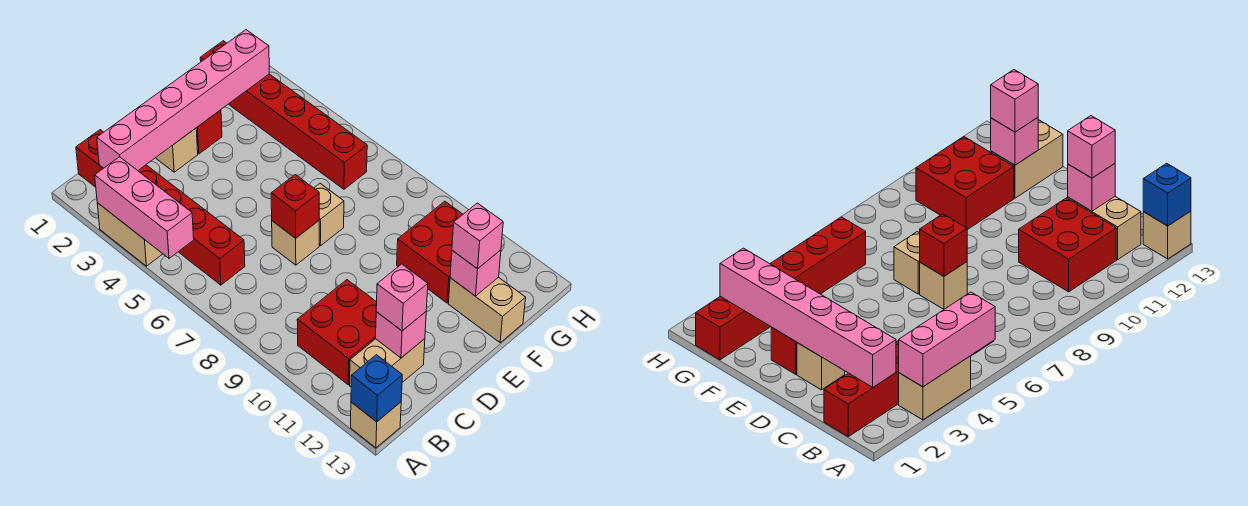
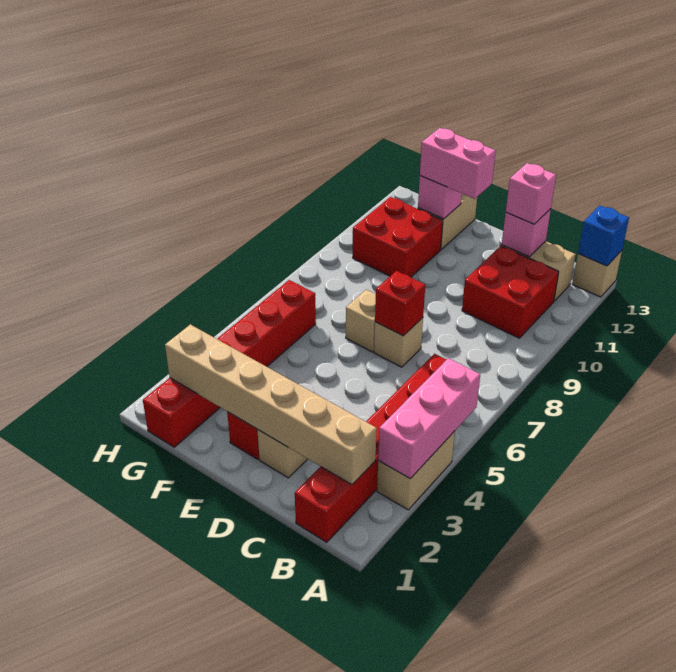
pink 1x6 brick [97,30,269,171] -> tan 1x6 brick [165,324,377,485]
pink 1x1 brick [452,203,503,269] -> pink 1x2 brick [420,128,496,199]

